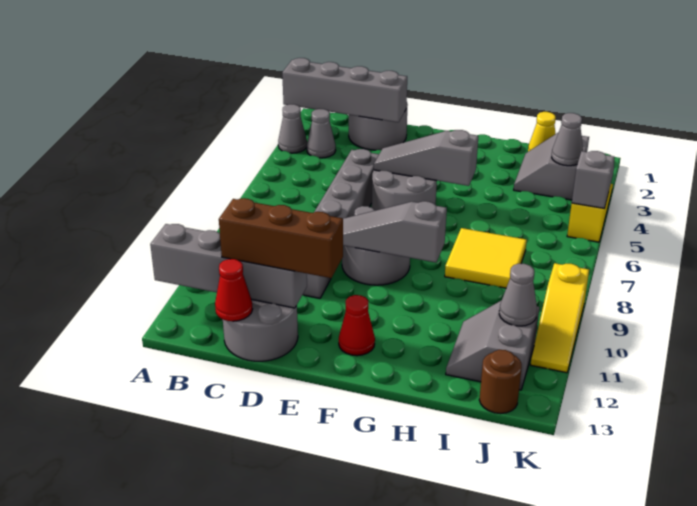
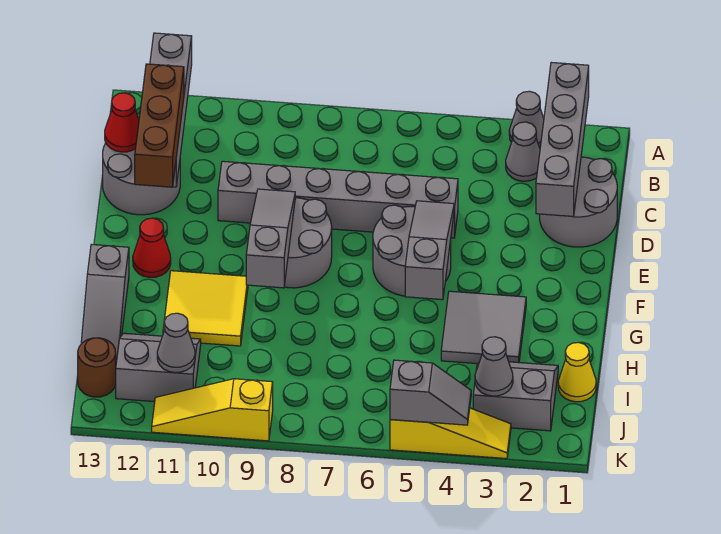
none -> grey 2x2 tile [441,291,526,364]
none -> grey 1x3 slope [81,244,129,362]
yellow 2x2 tile [445,228,527,288] -> yellow 2x2 tile moved to [163,271,248,346]

